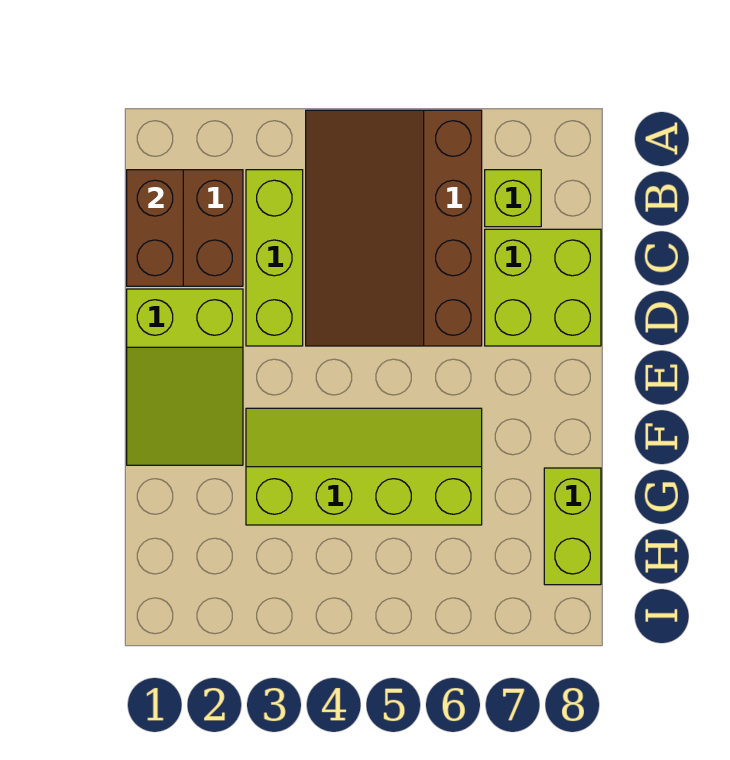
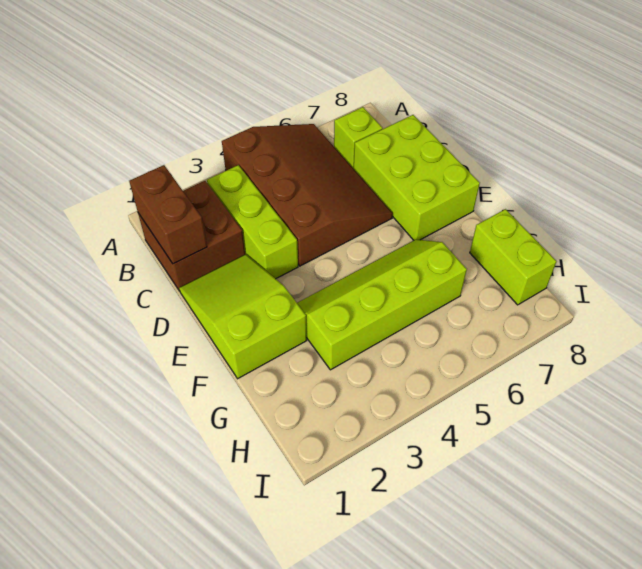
brown 3x4 slope [306,110,482,346] -> brown 3x4 slope turned to [222,124,393,266]
lime 2x2 brick [485,229,601,346] -> lime 2x3 brick [354,115,480,240]
lime 2x3 slope [127,289,243,465] -> lime 2x3 slope turned to [179,254,307,379]

